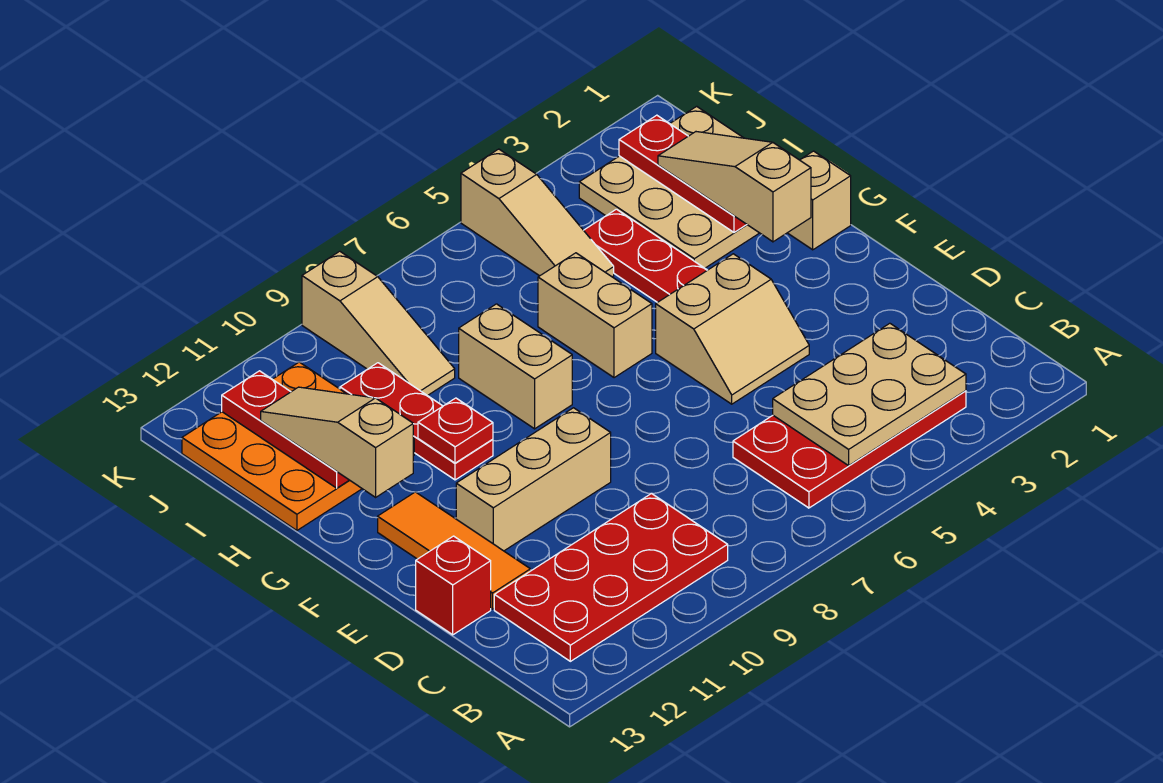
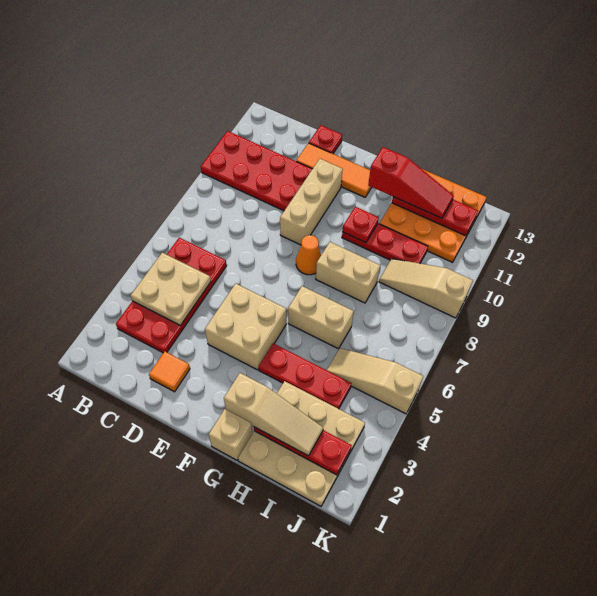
tan 2x3 plate [773,323,966,466] -> tan 2x2 plate [131,253,211,325]
red 2x4 plate [494,493,728,661] -> red 2x4 plate turned to [201,131,312,211]
none -> orange 1x1 tile [149,351,190,392]
red 1x1 brick [416,536,491,635] -> red 1x1 plate [309,125,342,154]
tan 2x2 slope [656,254,809,404] -> tan 2x2 brick [205,283,286,370]
none -> orange 1x1 cone [296,235,321,275]
tan 1x3 slope [261,387,413,497] -> red 1x3 slope [368,147,454,218]

